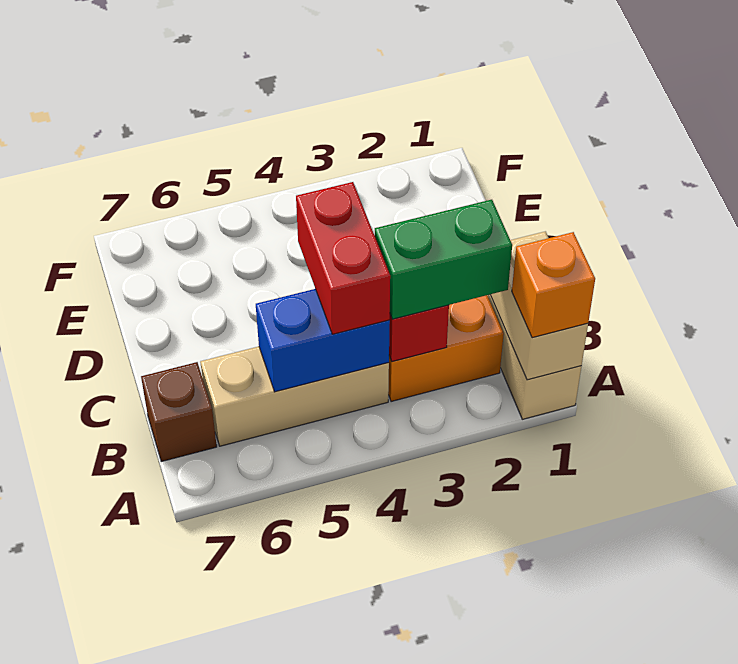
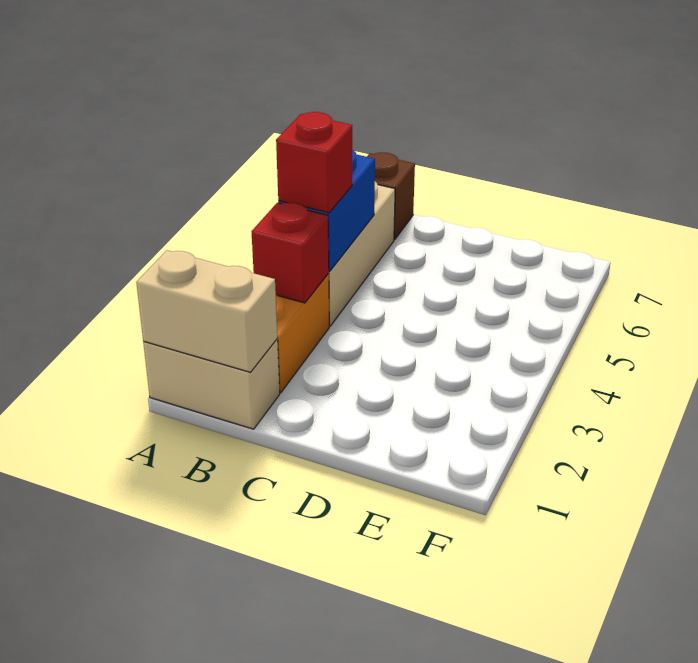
orange 1x1 brick [512,232,595,338] -> none
green 1x2 brick [375,200,512,319] -> none
red 1x2 brick [296,182,390,334] -> red 1x1 brick [276,112,352,213]

